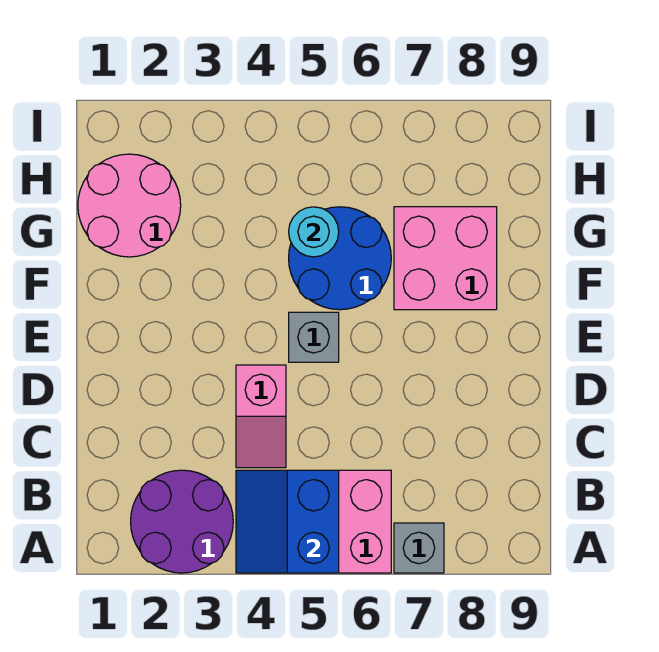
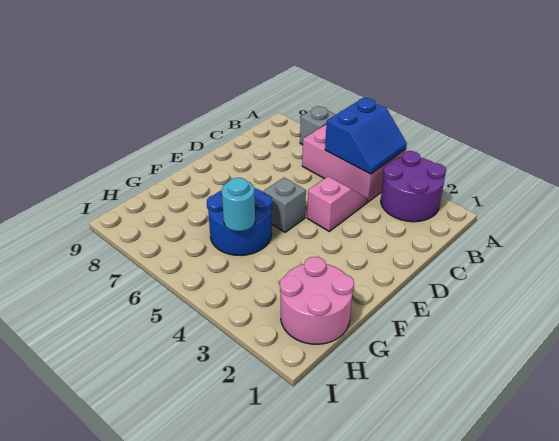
pink 2x2 brick [394,207,497,310] -> none

